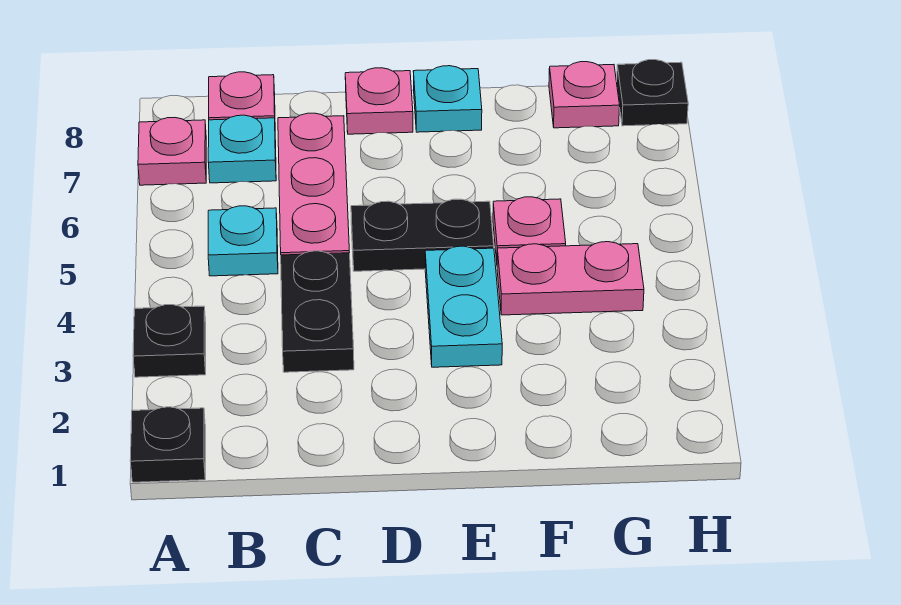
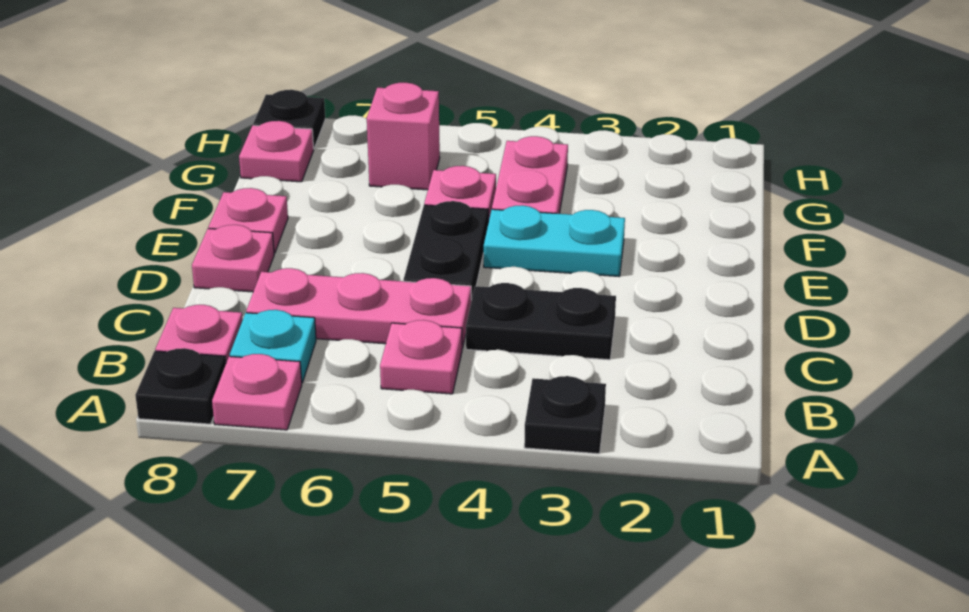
black 1x1 plate [130,407,205,482] -> black 1x1 plate moved to [135,348,226,424]
cyan 1x1 plate [208,206,278,276] -> pink 1x1 plate [380,320,462,394]
cyan 1x1 plate [413,66,482,132] -> pink 1x1 plate [209,188,288,253]
none -> pink 1x1 brick [367,83,440,190]

